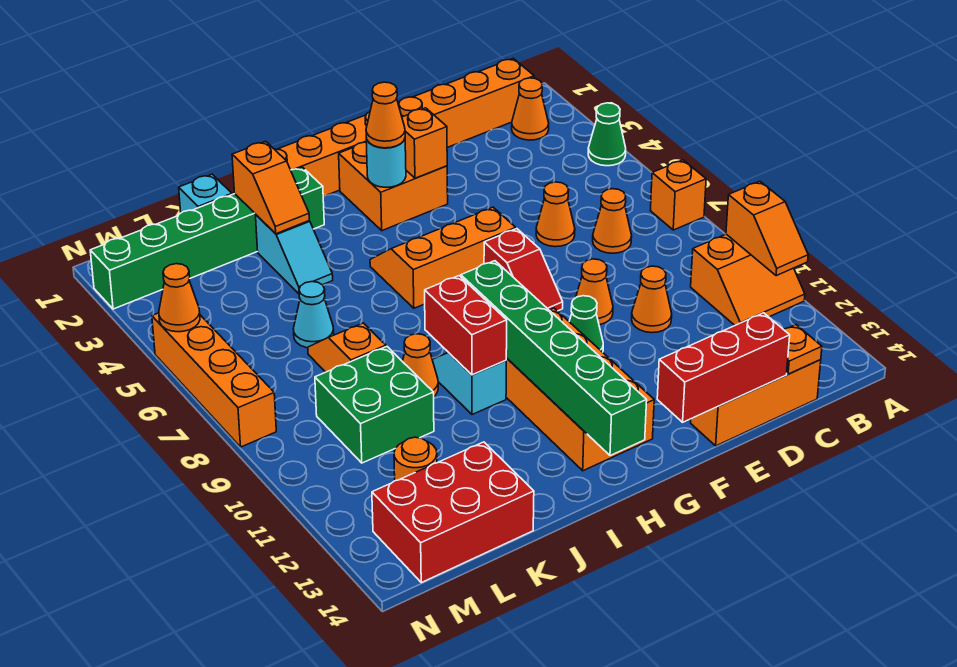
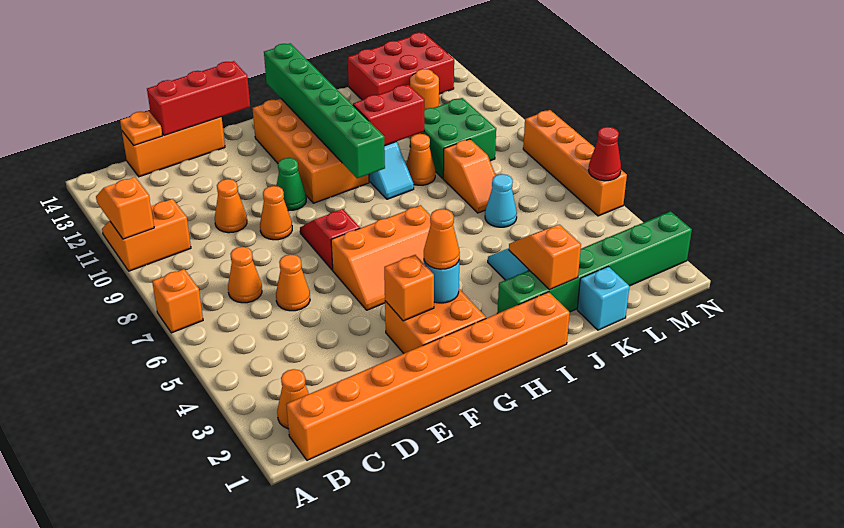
green 1x1 cone [588,103,626,166] -> none
red 1x2 brick [425,276,507,375] -> red 1x2 brick turned to [353,85,424,146]
orange 1x1 cone [159,264,200,332] -> red 1x1 cone [589,127,621,181]

